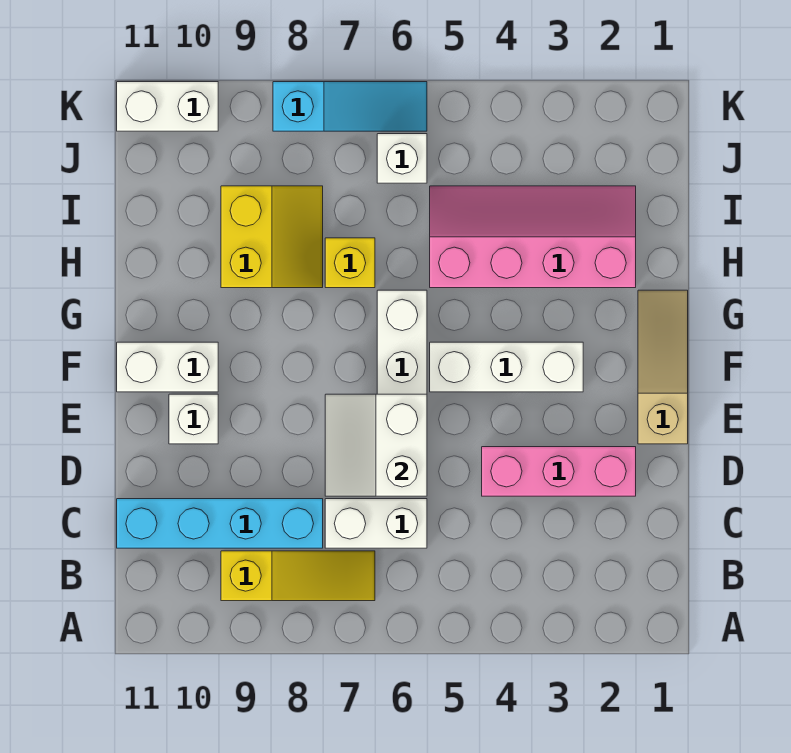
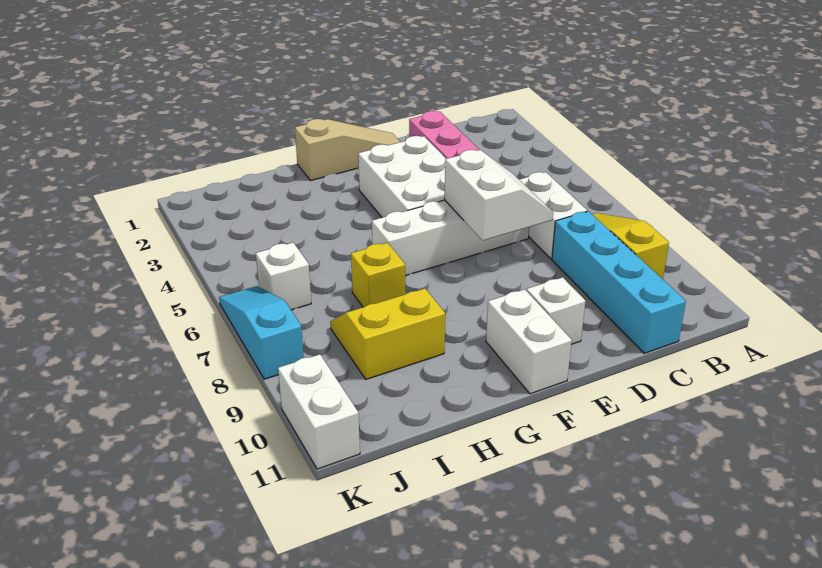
white 2x2 slope [325,394,427,496] -> white 2x2 slope turned to [444,150,553,240]
tan 1x3 slope [638,290,688,444] -> tan 1x3 slope turned to [295,119,400,181]
white 1x3 brick [430,342,583,392] -> white 2x3 brick [358,136,446,218]
pink 2x4 slope [430,186,636,288] -> none

